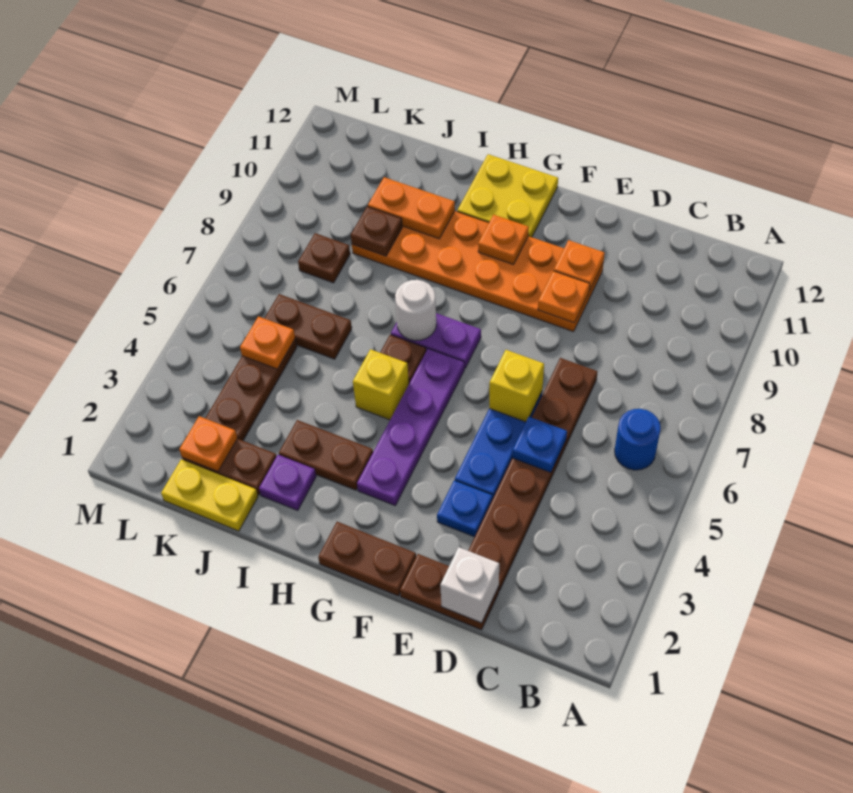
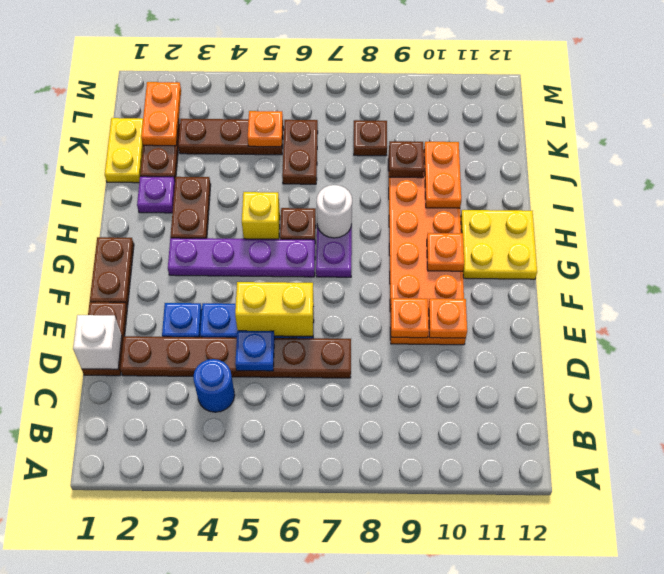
blue 1x1 round brick [615,409,661,470] -> blue 1x1 round brick moved to [193,359,235,412]
yellow 1x1 brick [489,350,544,422] -> yellow 1x2 brick [235,282,314,336]
orange 1x1 plate [179,416,238,472] -> orange 1x2 plate [141,82,181,146]

